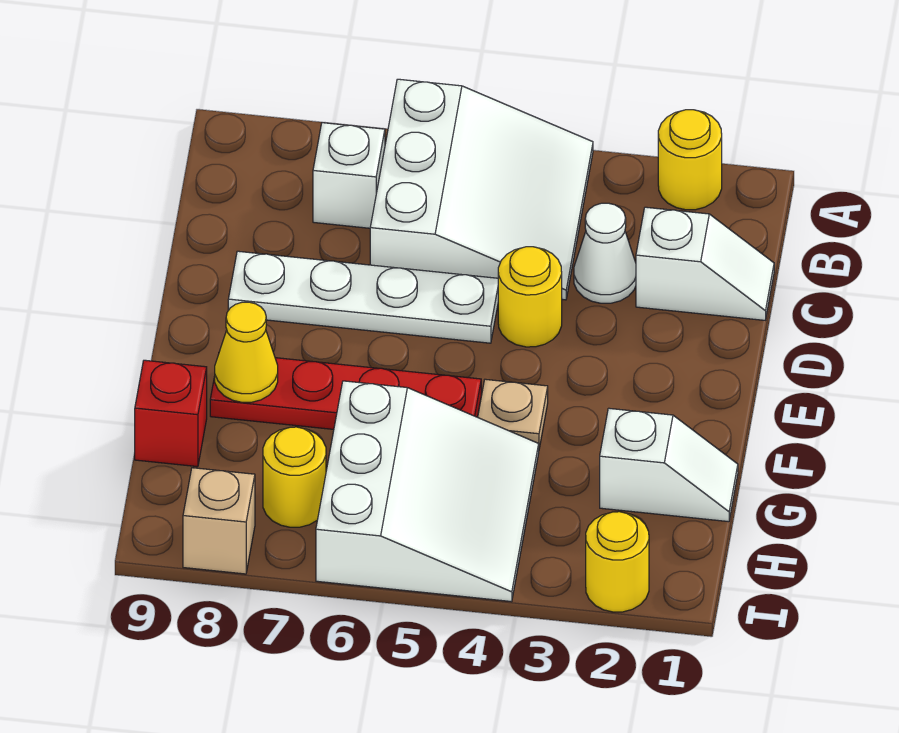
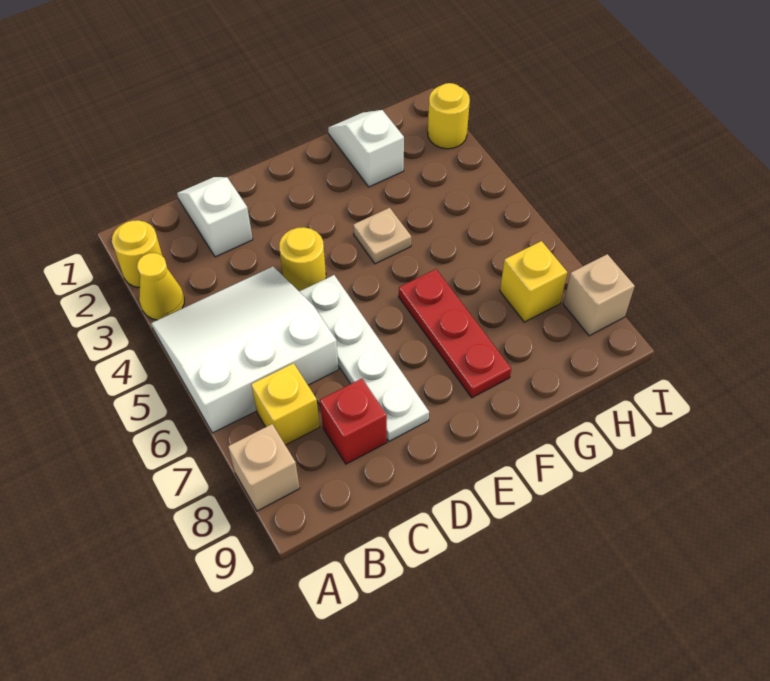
none -> tan 1x1 brick [228,424,300,511]
white 1x1 brick [313,123,385,228] -> yellow 1x1 brick [251,363,320,445]
white 1x1 cone [574,203,636,303] -> none
red 1x4 plate [210,358,481,429] -> red 1x3 plate [399,269,511,398]
yellow 1x1 cone [215,302,278,402] -> yellow 1x1 cone moved to [137,253,184,320]
white 3x3 slope [316,381,539,602] -> none
red 1x1 brick [135,360,207,467] -> red 1x1 brick moved to [320,379,387,464]
yellow 1x1 round brick [263,427,326,527] -> yellow 1x1 brick [500,241,567,322]

